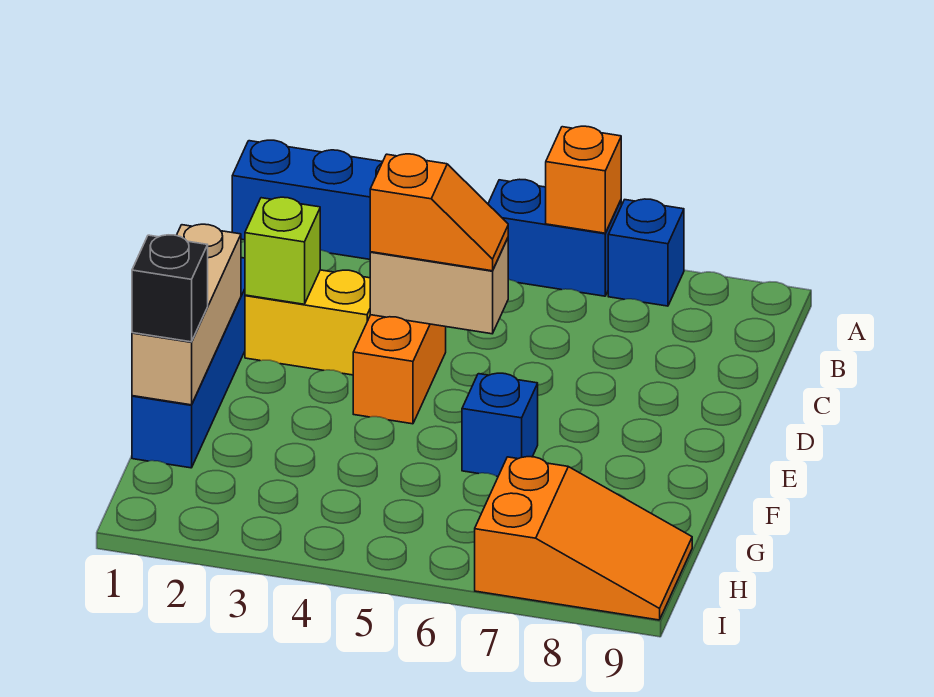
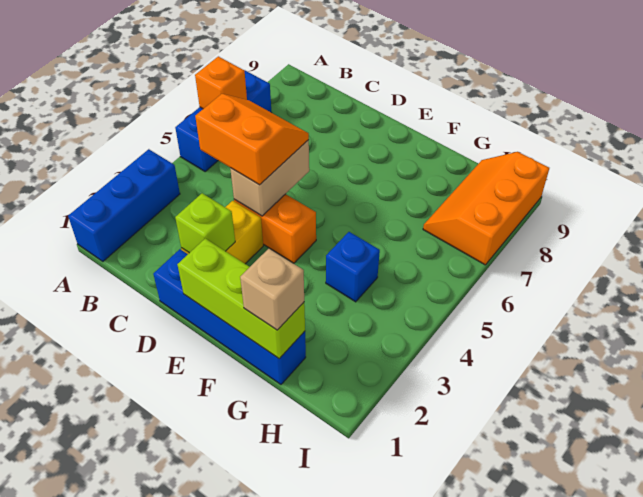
orange 1x2 slope [370,154,508,271] -> orange 2x2 slope [195,94,309,185]
tan 1x3 brick [132,224,241,405] -> lime 1x3 brick [177,239,305,359]
blue 1x1 brick [462,373,538,477] -> blue 1x1 brick moved to [326,232,380,302]
black 1x1 brick [132,235,208,342] -> tan 1x1 brick [240,248,304,330]
orange 2x3 slope [475,457,692,620] -> orange 2x3 slope turned to [423,152,549,265]

